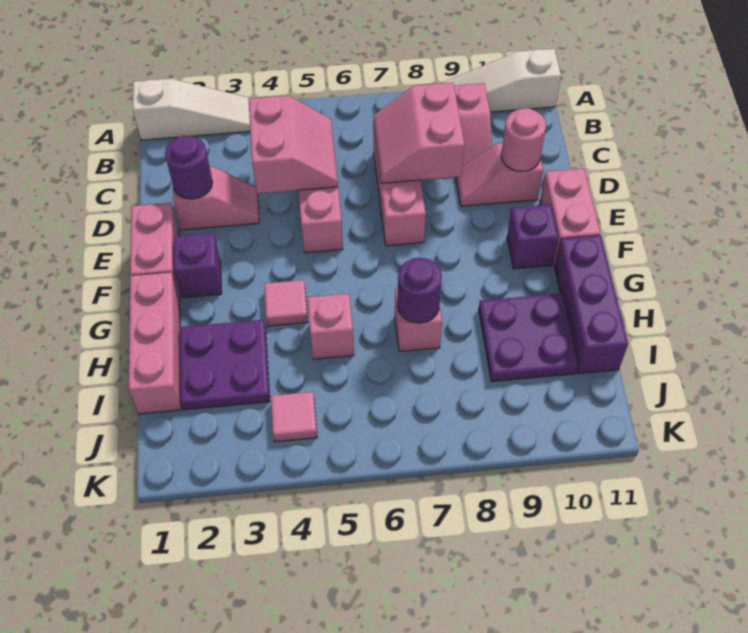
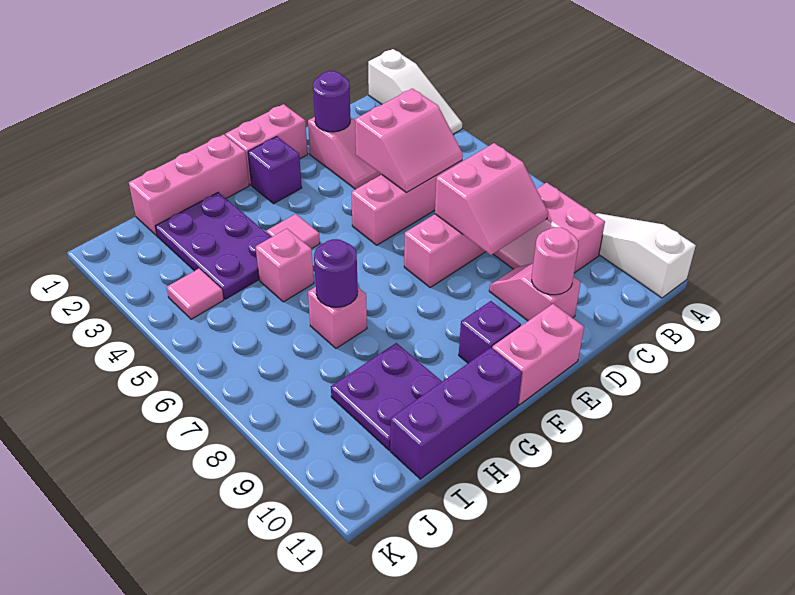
pink 2x2 slope [373,83,465,183] -> pink 2x2 slope turned to [435,143,548,255]
purple 2x2 plate [180,320,270,410] -> purple 2x3 plate [155,192,271,299]

